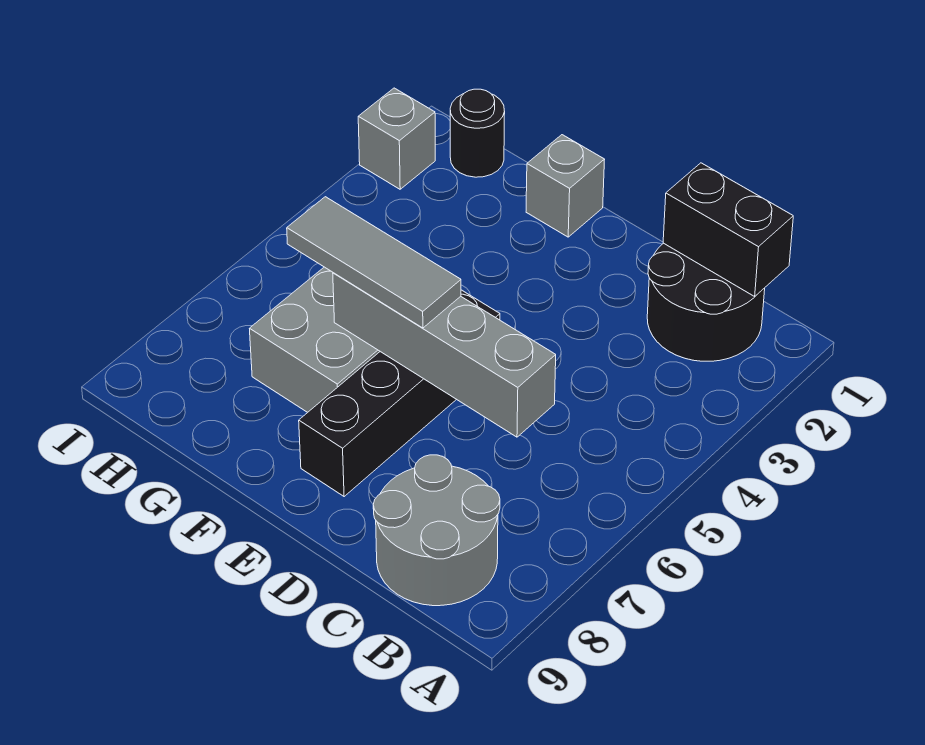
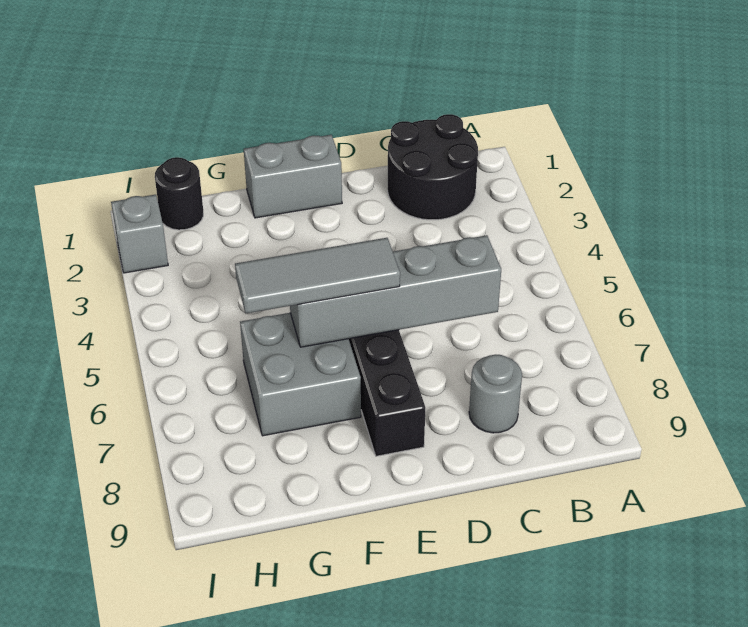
black 1x2 brick [663,163,793,296] -> none
grey 2x2 round brick [373,455,500,606] -> grey 1x1 round brick [469,355,522,433]
grey 1x1 brick [526,135,605,237] -> grey 1x2 brick [244,135,342,218]

